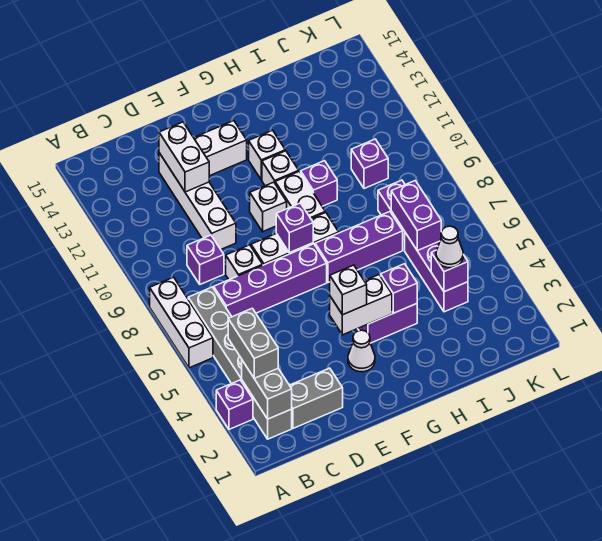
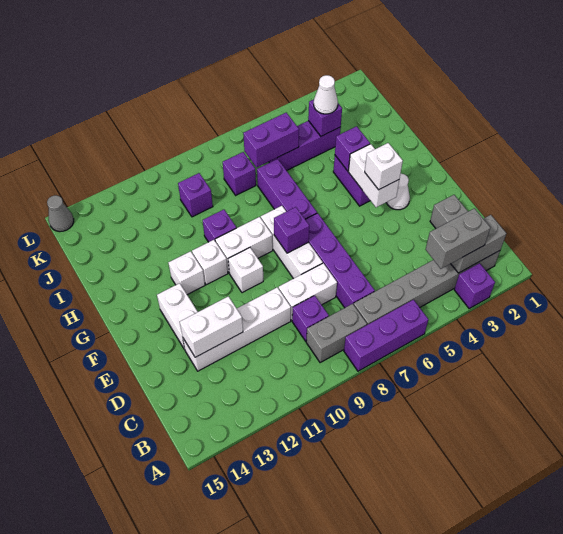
white 1x3 brick [150,277,213,368] -> purple 1x3 brick [344,300,428,371]
none -> grey 1x2 brick [306,304,367,363]
white 1x1 brick [226,245,263,280] -> white 1x2 brick [279,263,337,321]
none -> grey 1x1 cone [47,195,74,232]

